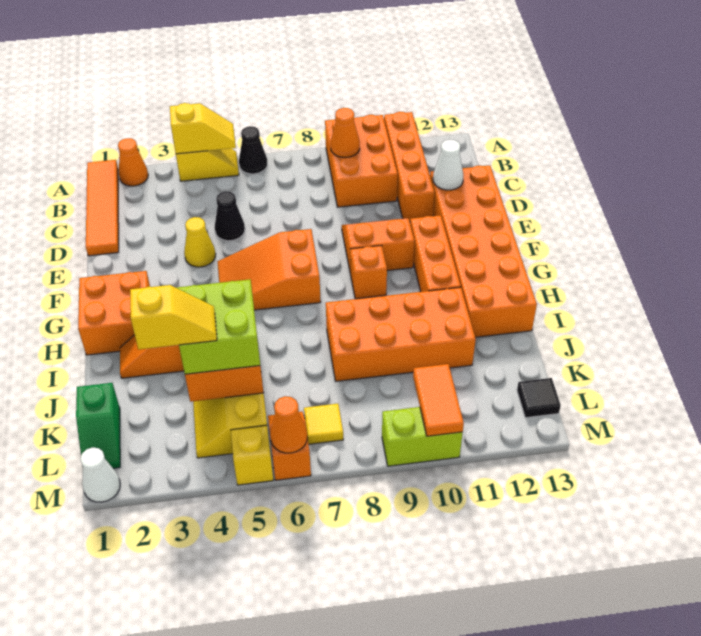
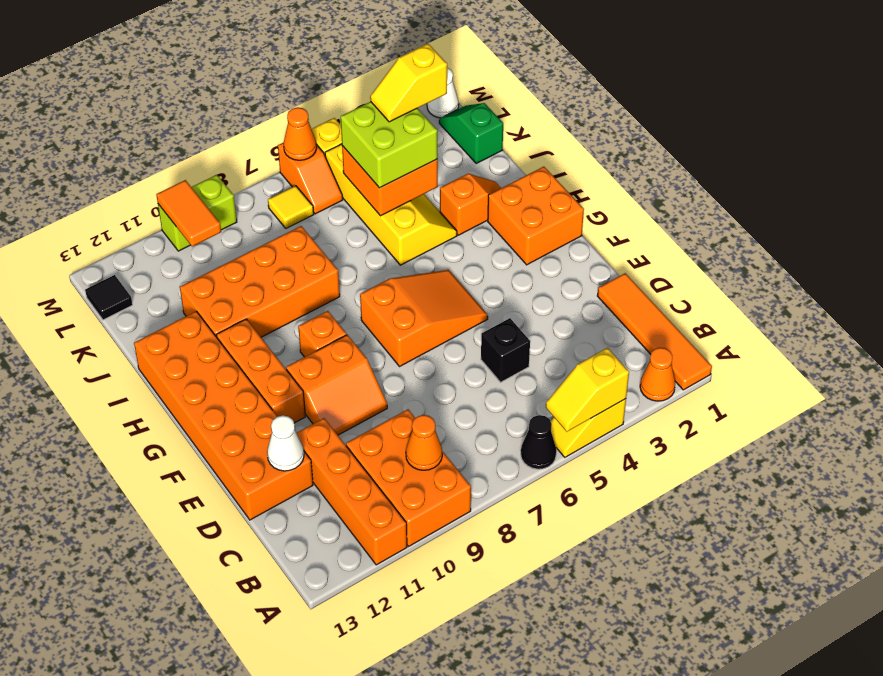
black 1x1 cone [215,191,245,241] -> black 1x1 brick [481,318,530,382]
yellow 1x1 cone [184,217,216,267] -> none

